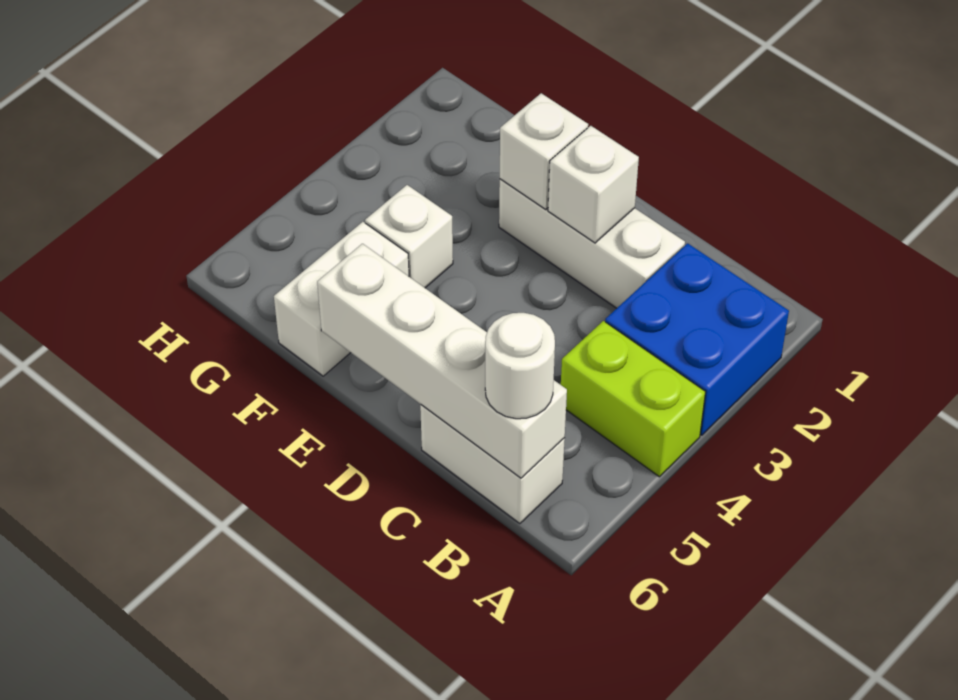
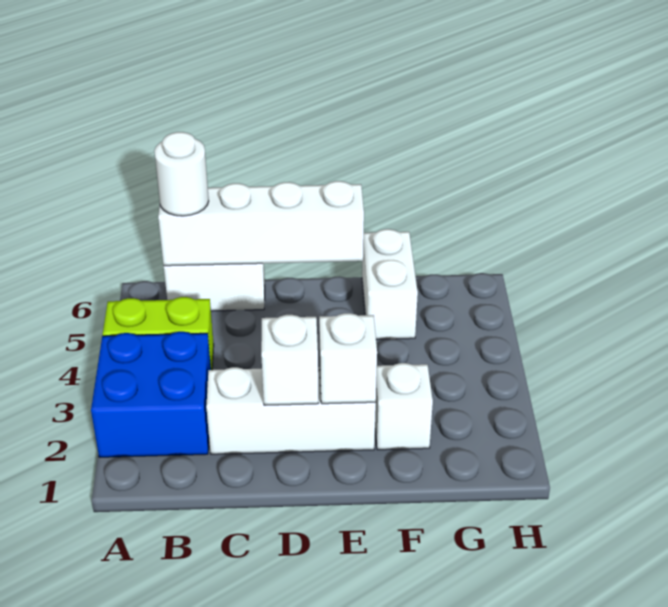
white 1x1 brick [365,185,453,288] -> white 1x1 brick moved to [375,363,433,450]

